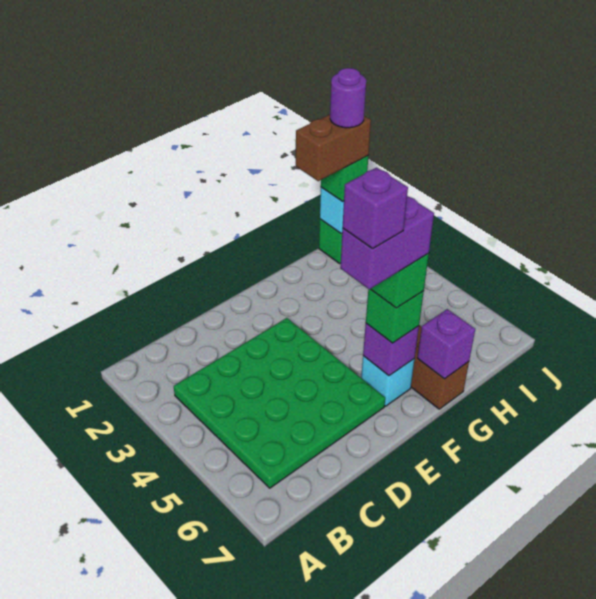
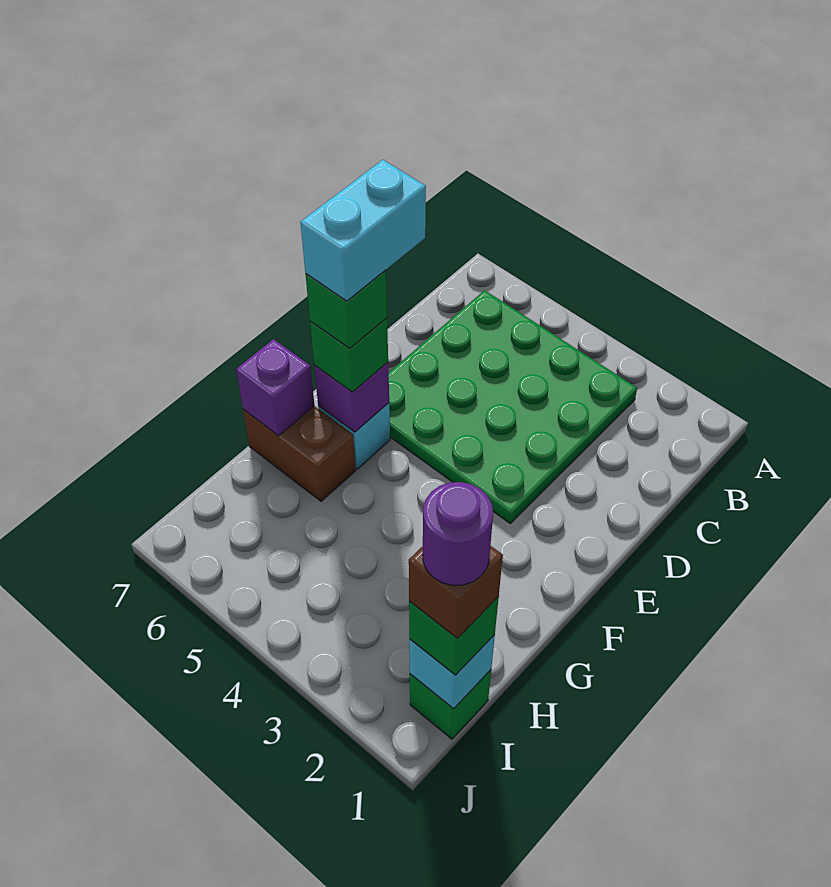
purple 1x2 brick [340,196,434,289] -> cyan 1x2 brick [301,160,426,301]
purple 1x1 brick [343,168,408,249] -> none
brown 1x2 brick [296,114,371,181] -> brown 1x1 brick [409,546,503,638]

